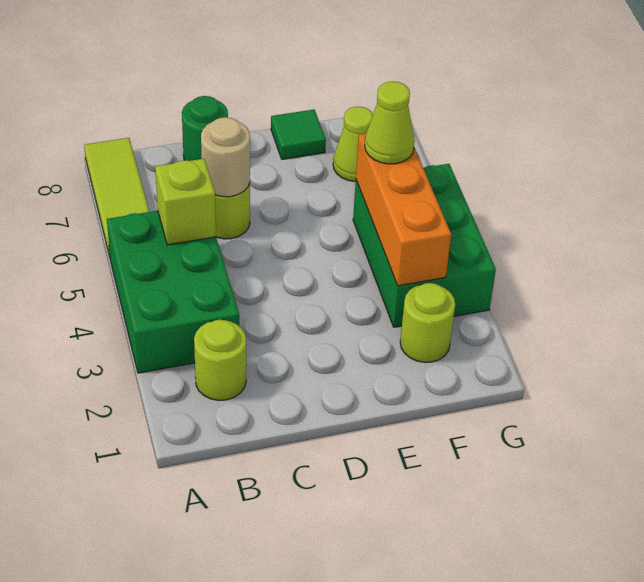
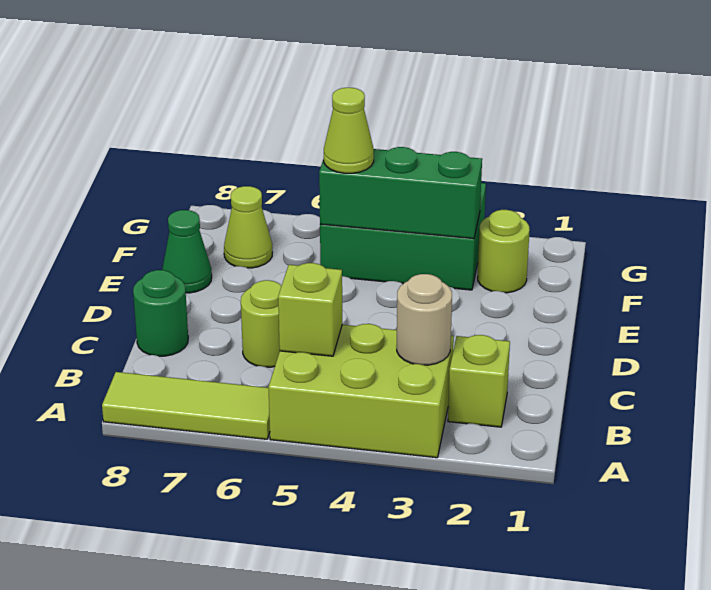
green 2x3 brick [107,211,239,373] -> lime 2x3 brick [268,324,454,458]
lime 1x1 round brick [194,320,246,400] -> lime 1x1 brick [448,335,510,427]
tan 1x1 round brick [201,117,250,197] -> tan 1x1 round brick moved to [397,274,452,365]
green 1x1 tile [271,110,326,159] -> green 1x1 cone [162,210,212,293]
orange 1x3 brick [356,133,451,286] -> green 1x3 brick [319,147,482,239]

